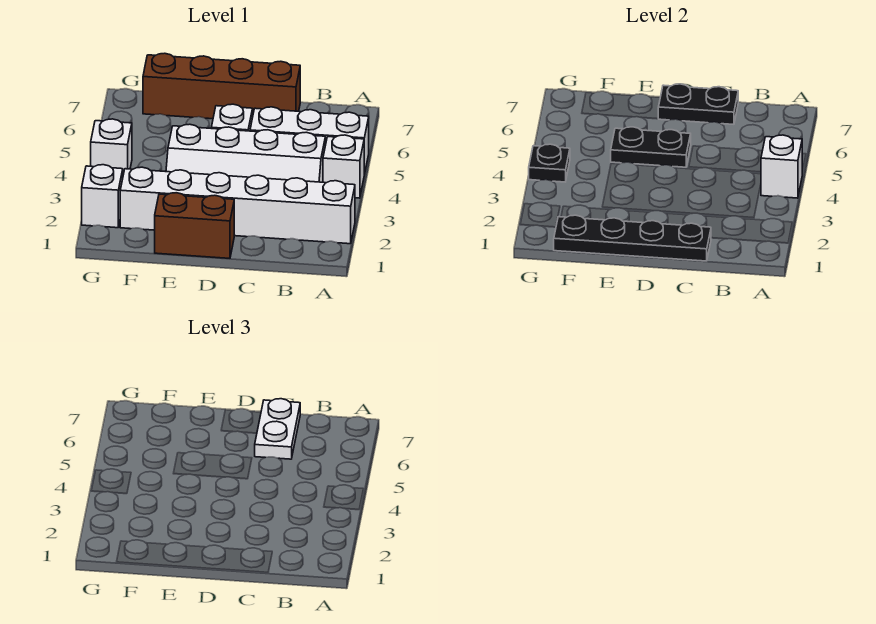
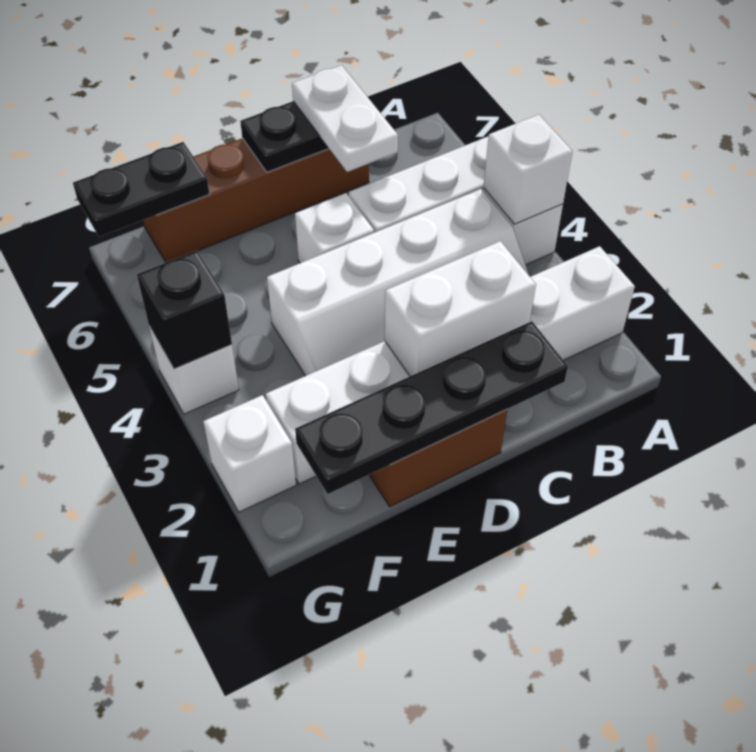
none -> white 1x2 brick [385,241,536,376]
black 1x2 plate [611,127,691,167] -> black 1x2 plate moved to [73,142,209,237]
black 1x1 plate [529,144,570,182] -> black 1x1 brick [137,251,232,369]

